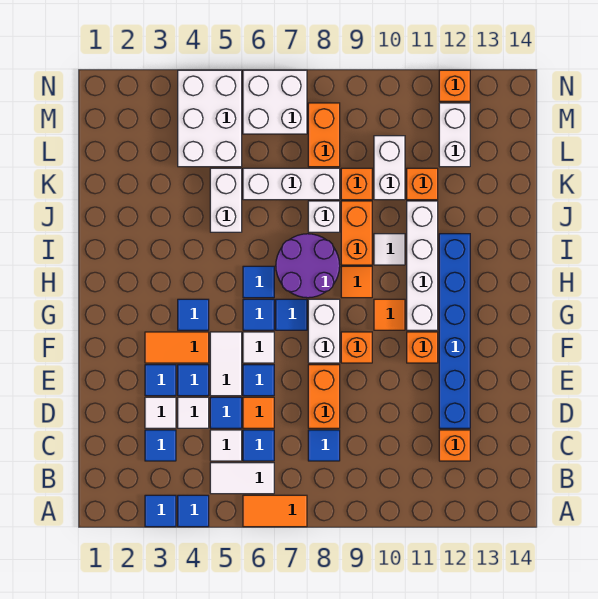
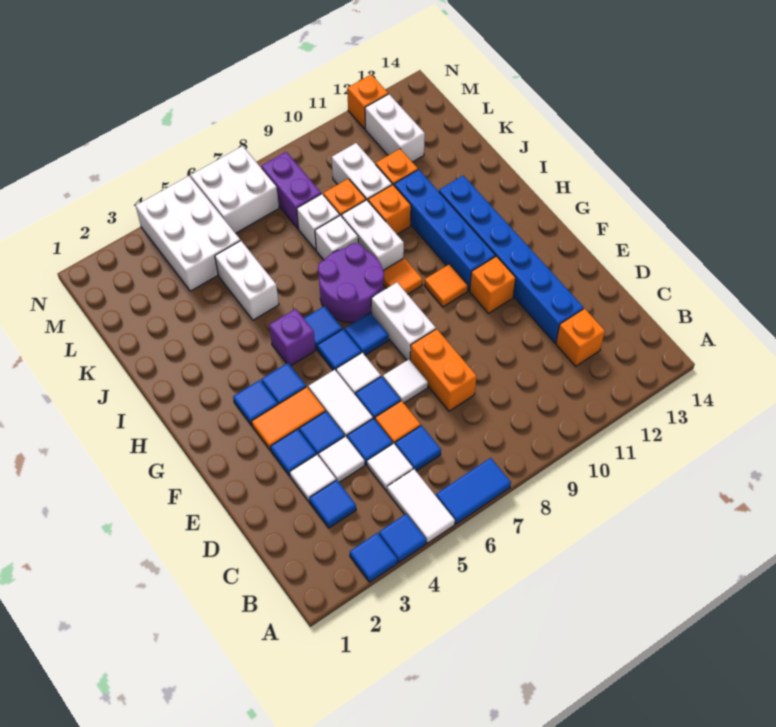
orange 1x2 tile [243,495,307,527] -> blue 1x2 tile [436,458,511,524]
white 1x2 tile [210,463,274,494] -> white 1x2 tile turned to [387,469,455,543]
blue 1x1 tile [308,430,340,461] -> blue 1x1 tile moved to [233,380,278,425]
orange 1x1 brick [341,332,372,363] -> orange 1x1 brick moved to [368,185,411,234]
white 1x4 brick [407,201,438,330] -> blue 1x4 brick [394,169,495,291]
none -> purple 1x1 brick [269,309,315,366]
orange 1x2 brick [341,201,372,265] -> white 1x2 brick [342,200,404,270]
white 1x1 tile [374,234,405,265] -> white 1x1 tile moved to [383,359,428,403]
white 1x3 brick [243,168,340,200] -> white 1x1 brick [297,194,340,250]
orange 1x2 brick [308,103,340,167] -> purple 1x2 brick [261,152,321,229]

